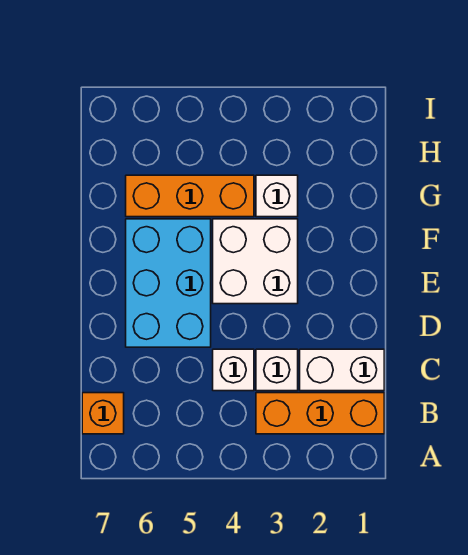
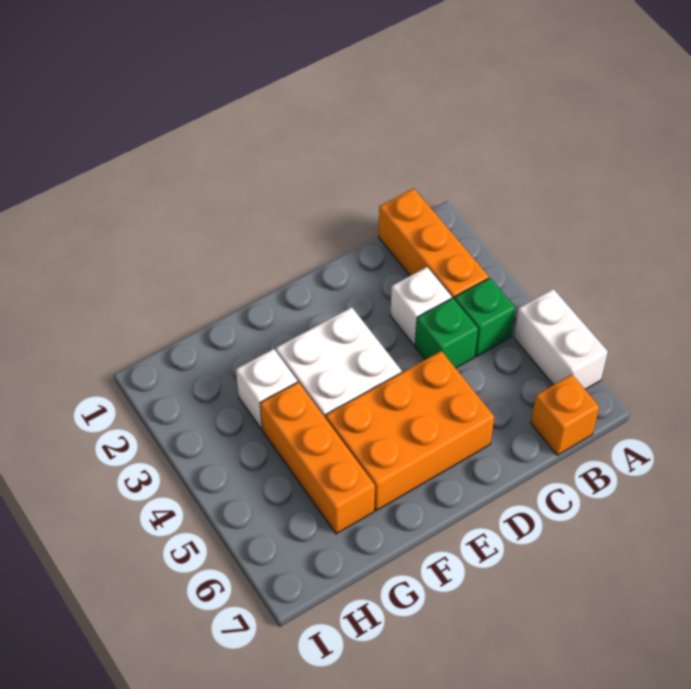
none -> green 1x1 brick [455,278,515,356]
white 1x2 brick [300,349,384,391] -> white 1x2 brick moved to [514,289,608,389]
white 1x1 brick [213,349,254,391] -> green 1x1 brick [415,298,478,368]
cyan 2x3 brick [126,219,211,347] -> orange 2x3 brick [326,351,494,511]

